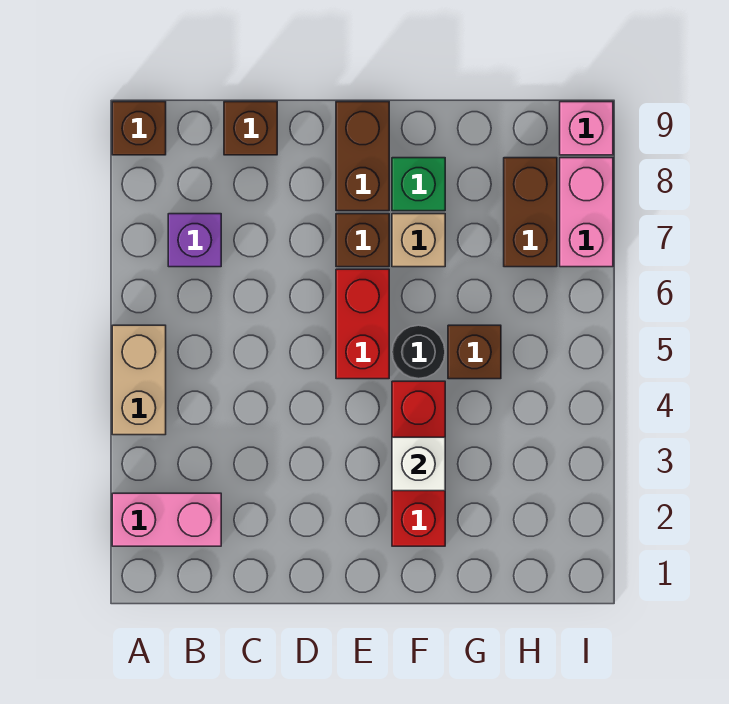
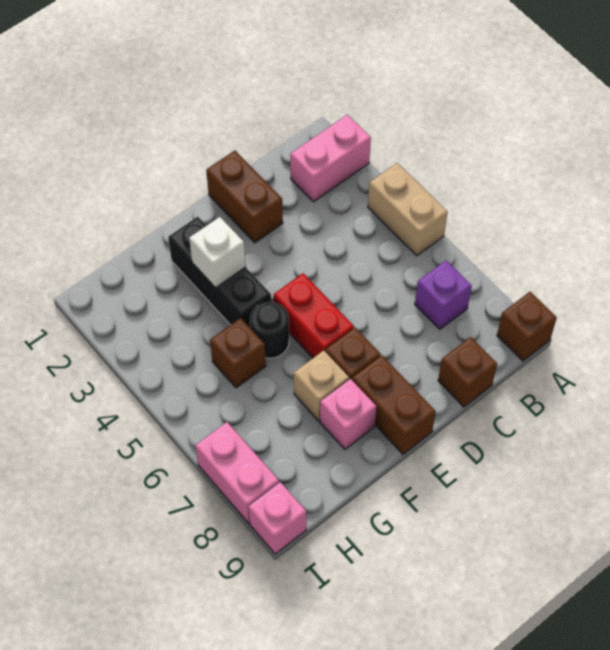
red 1x3 brick [392,381,445,546] -> black 1x3 brick [168,217,271,328]
green 1x1 brick [392,158,445,211] -> pink 1x1 brick [320,379,376,449]
brown 1x2 brick [504,158,557,267] -> brown 1x2 brick moved to [206,151,283,243]

